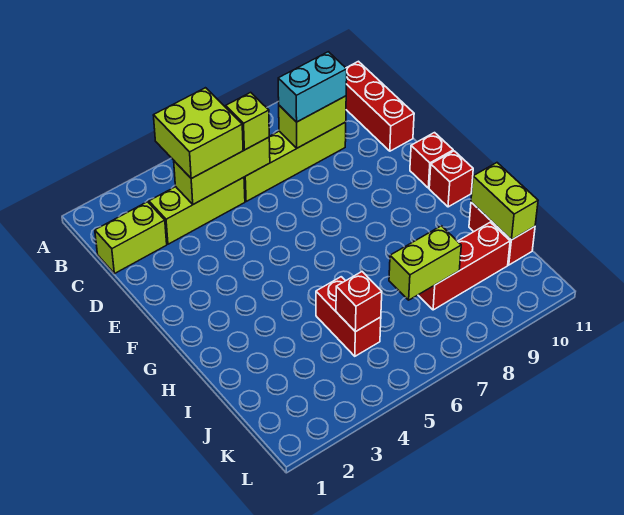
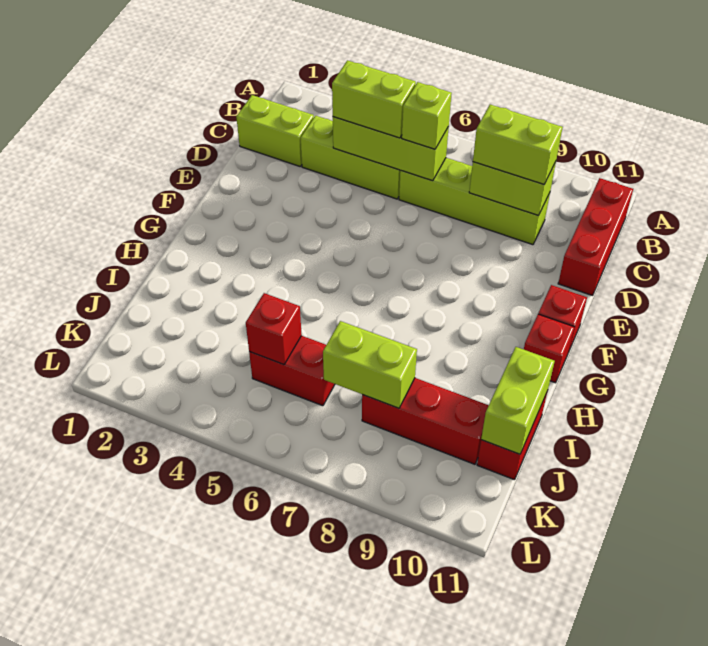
lime 2x2 brick [153,88,243,178] -> lime 1x2 brick [332,60,416,138]
cyan 1x2 brick [278,52,347,122] -> lime 1x2 brick [473,105,563,184]
red 1x2 brick [316,277,381,356] -> red 1x2 brick turned to [249,336,335,406]

